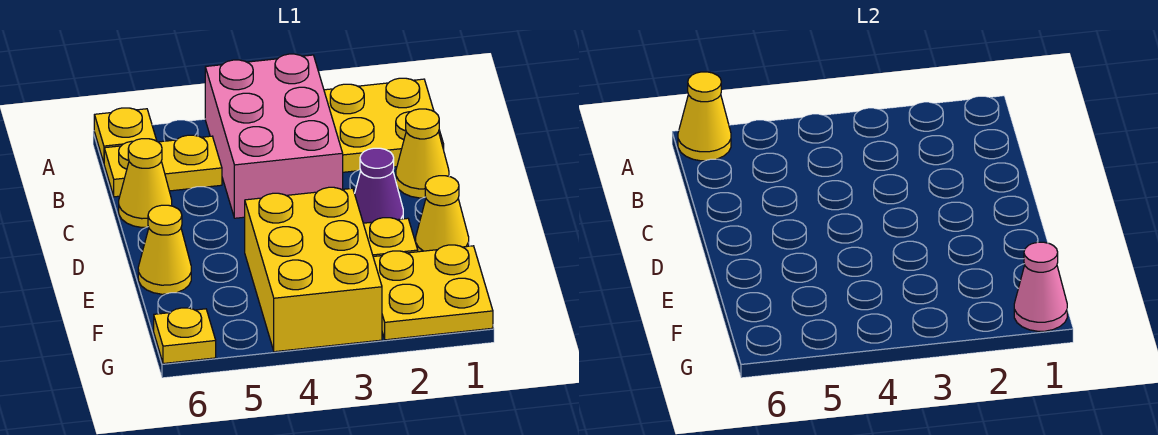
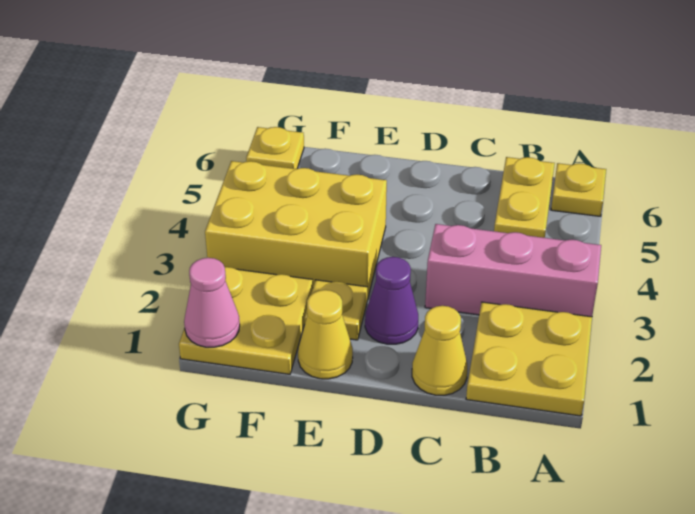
pink 2x3 brick [205,54,343,218] -> pink 1x3 brick [425,224,601,317]
yellow 1x1 cone [678,72,731,161] -> none
yellow 1x1 cone [119,139,172,227] -> none
yellow 1x1 cone [138,205,191,294] -> none

